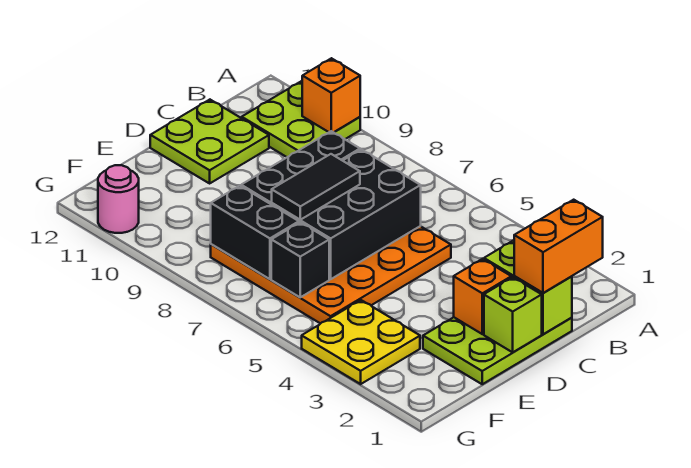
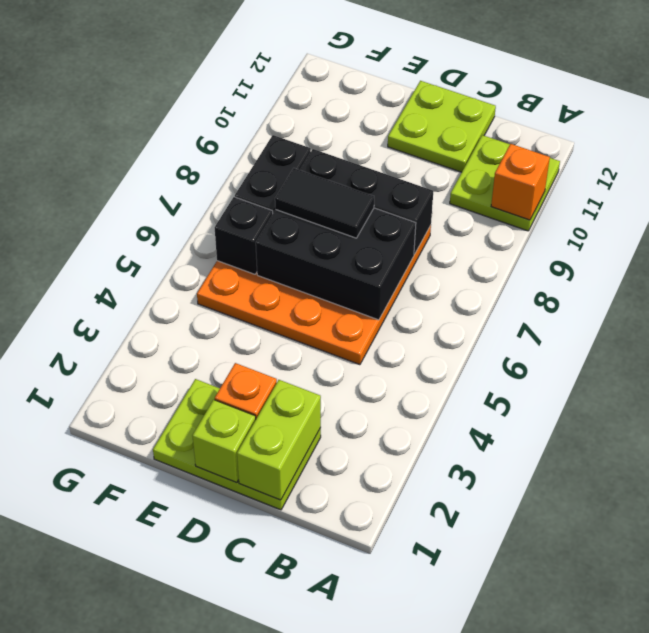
orange 1x2 brick [514,200,603,293] -> none
yellow 2x2 plate [302,300,420,384] -> none
pink 1x1 round brick [98,165,139,233] -> none

